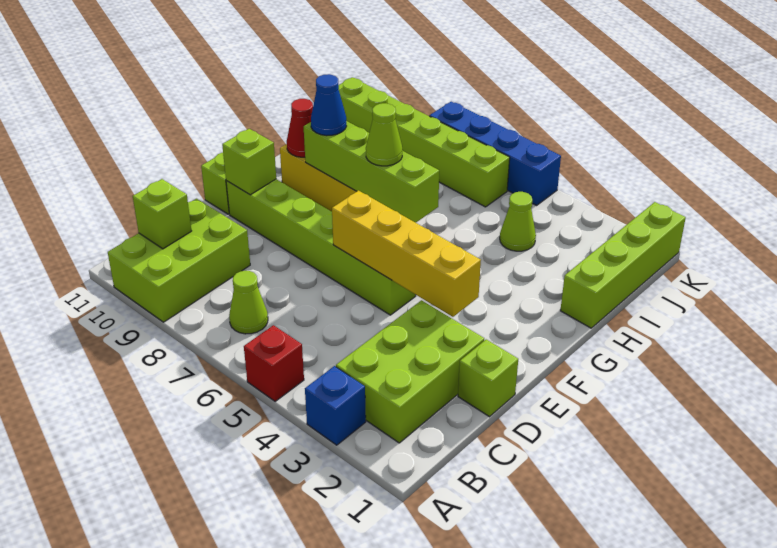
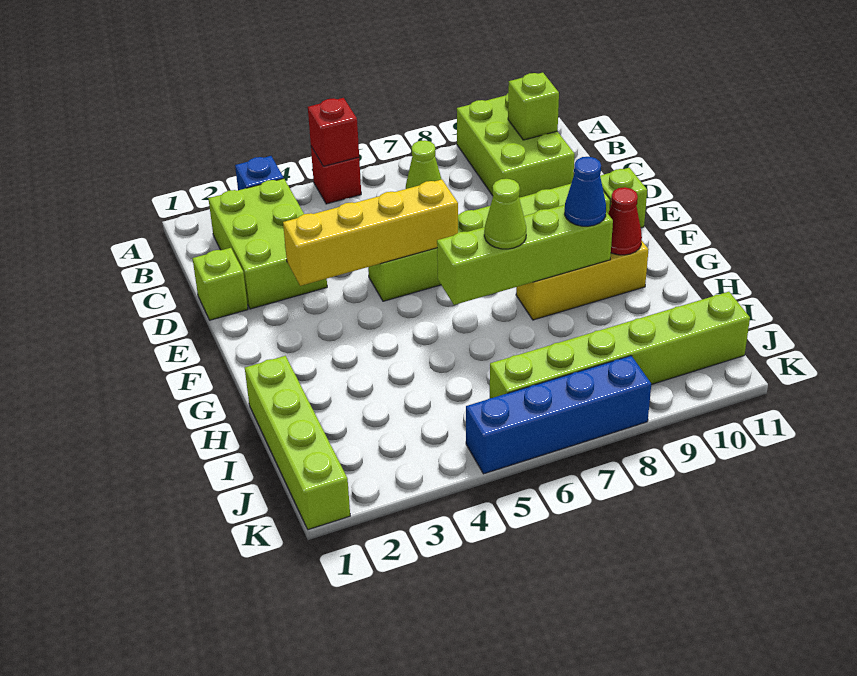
none -> red 1x1 brick [308,98,359,166]
lime 1x1 brick [222,129,276,195] -> none
lime 1x1 cone [500,192,536,251] -> none

